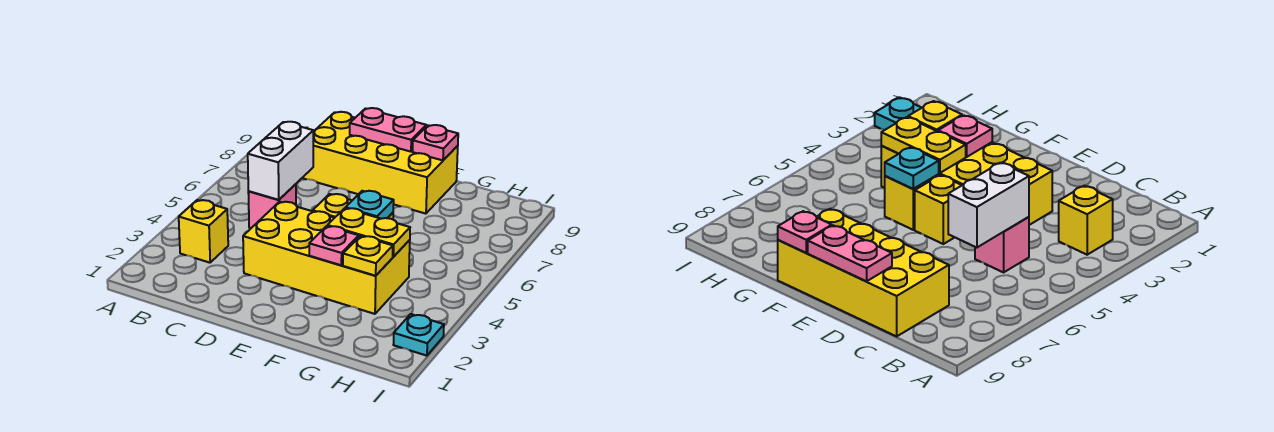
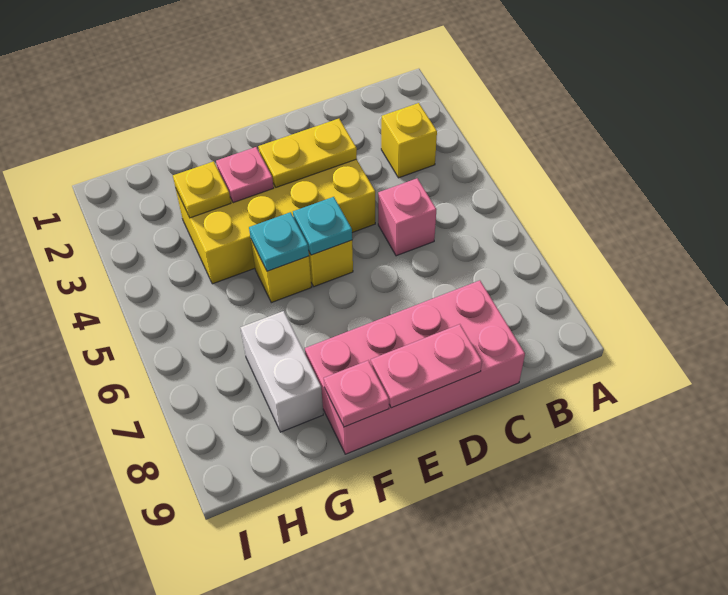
white 1x2 brick [248,122,313,200] -> white 1x2 brick moved to [240,311,323,432]
yellow 2x4 brick [303,112,458,214] -> pink 2x4 brick [305,280,525,454]
yellow 1x2 plate [328,208,410,257] -> yellow 1x2 plate moved to [258,119,357,187]
cyan 1x1 plate [393,314,444,356] -> cyan 1x1 plate moved to [293,197,352,255]

